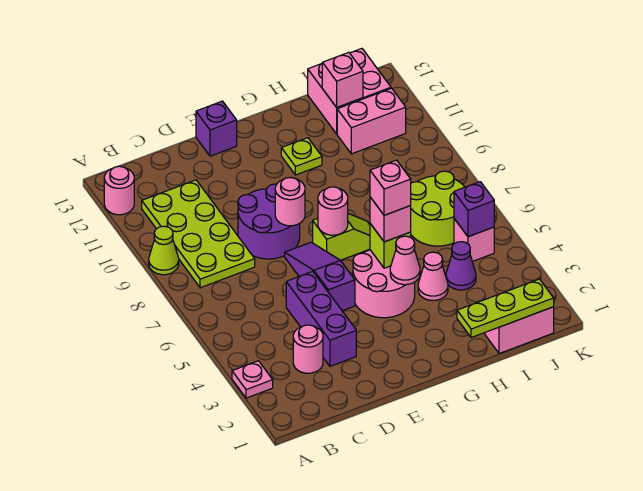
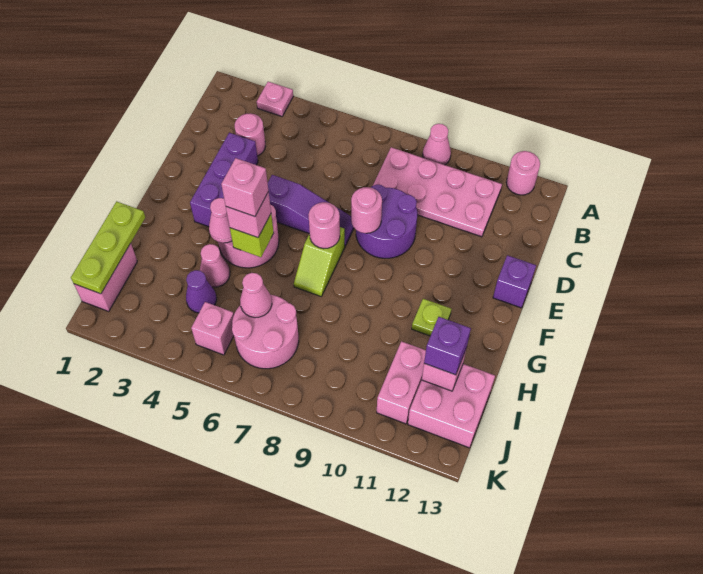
lime 1x1 cone [149,226,179,275] -> pink 1x1 cone [423,124,451,165]
lime 2x4 plate [142,180,255,288] -> pink 2x4 plate [373,147,502,237]
purple 1x3 brick [286,271,356,366] -> purple 1x3 brick turned to [190,133,258,227]
lime 2x2 round brick [410,171,464,246] -> pink 2x2 round brick [232,295,299,369]
none -> pink 1x1 cone [240,273,272,318]
purple 1x1 brick [454,182,494,237] -> purple 1x1 brick moved to [424,317,471,375]

